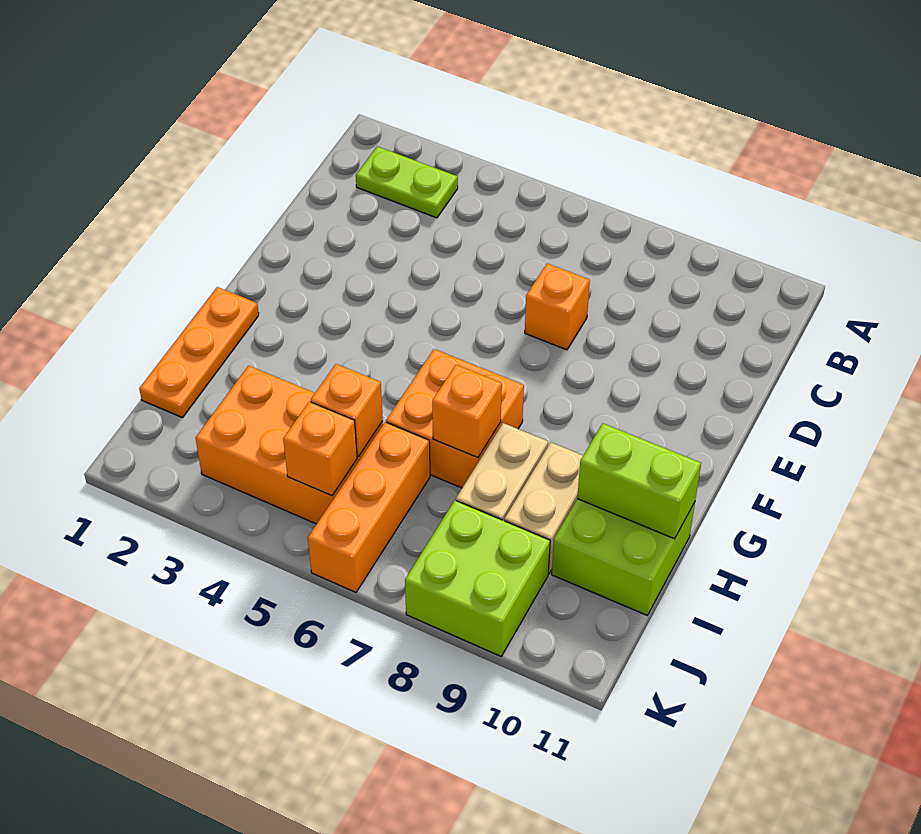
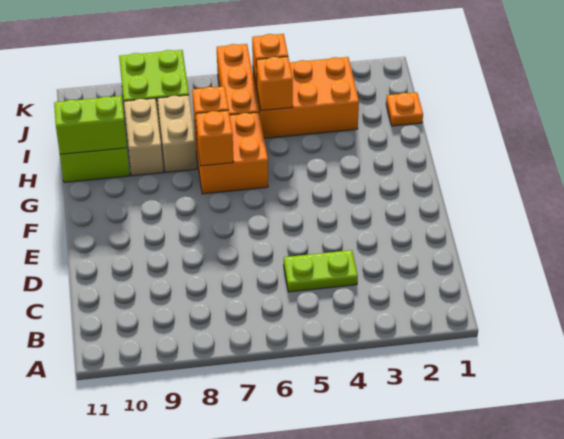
lime 1x2 plate [356,146,458,218] -> lime 1x2 plate moved to [284,250,358,292]
orange 1x1 brick [525,263,590,350] -> orange 1x1 brick moved to [196,110,233,166]
orange 1x3 plate [139,287,259,418] -> orange 1x1 plate [386,92,423,126]

